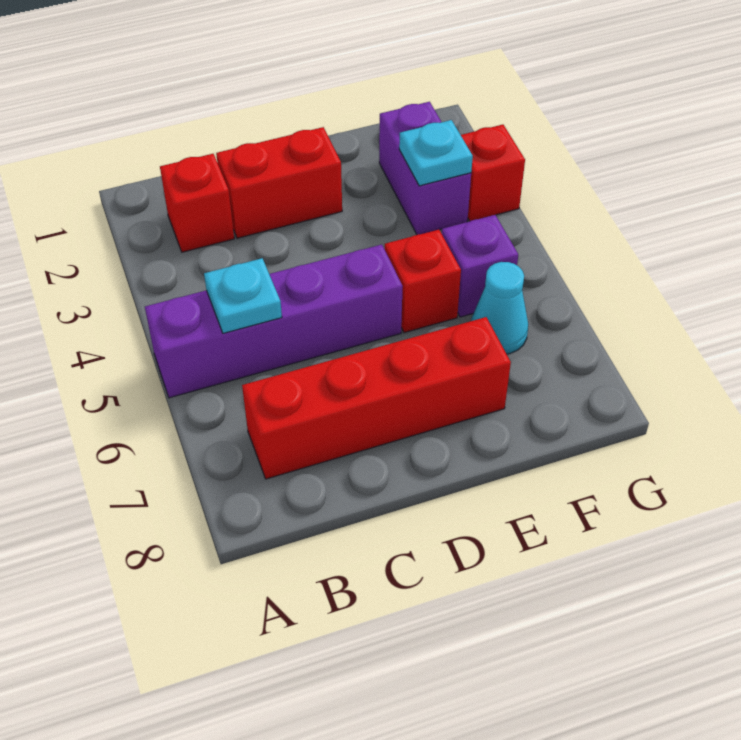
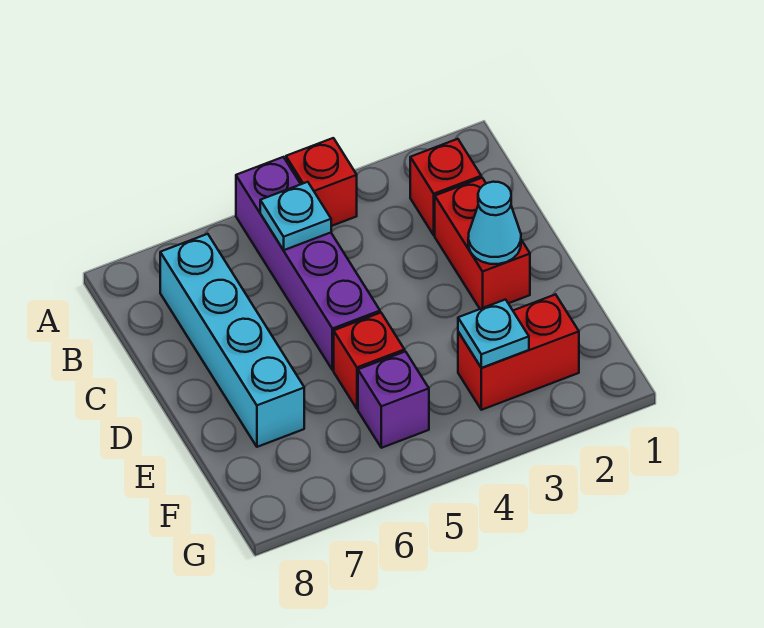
red 1x4 brick [242,317,511,479] -> cyan 1x4 brick [160,234,304,447]
purple 1x2 brick [379,102,471,235] -> red 1x2 brick [458,294,579,410]
cyan 1x1 cone [471,262,528,354] -> cyan 1x1 cone moved to [468,182,521,264]
red 1x1 brick [461,125,525,221] -> red 1x1 brick moved to [286,138,357,226]

